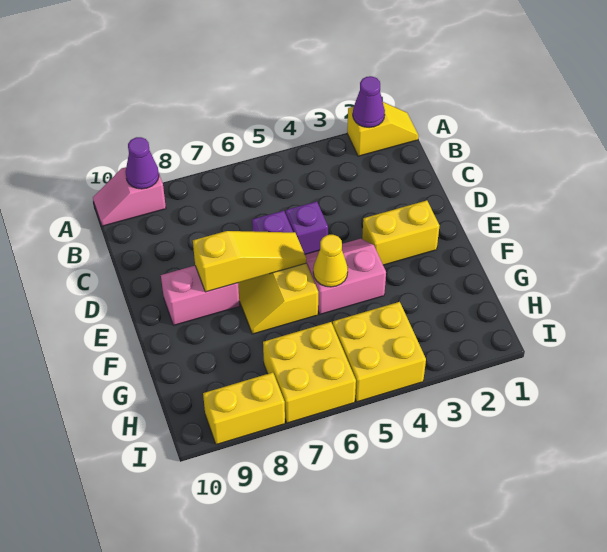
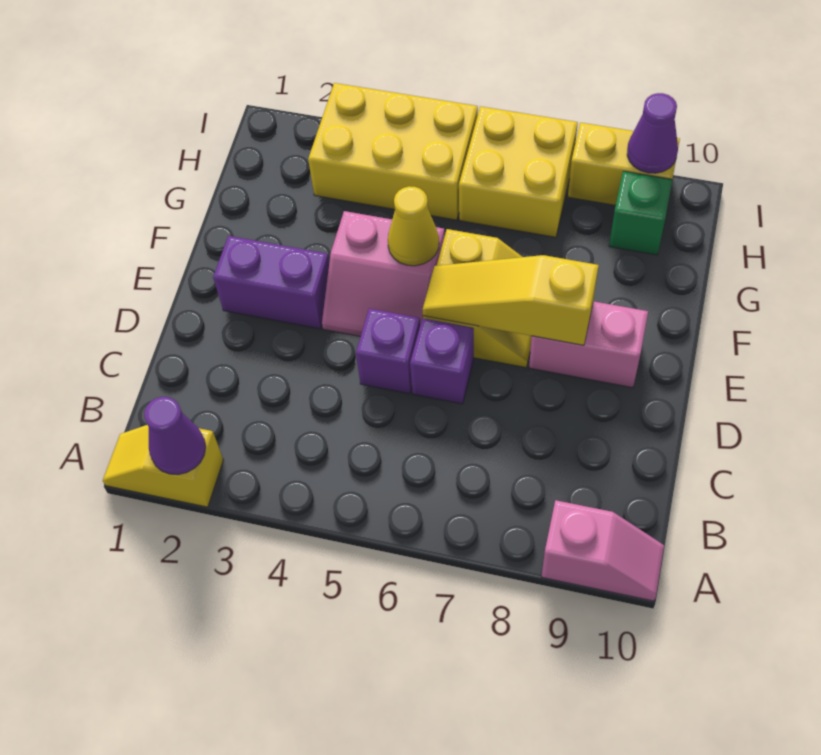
purple 1x1 cone [126,137,159,189] -> purple 1x1 cone moved to [627,93,678,173]
yellow 1x2 brick [362,200,439,265] -> purple 1x2 brick [213,236,329,329]
yellow 2x2 brick [332,302,426,402] -> yellow 2x3 brick [308,83,478,220]
none -> green 1x1 brick [609,171,672,255]

